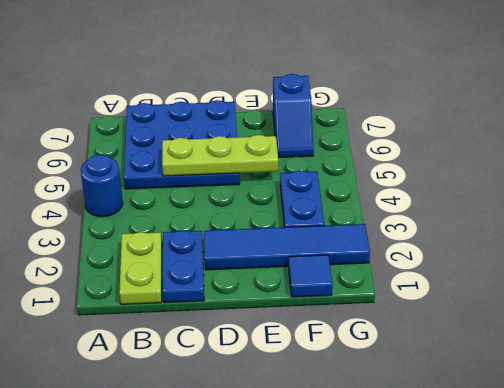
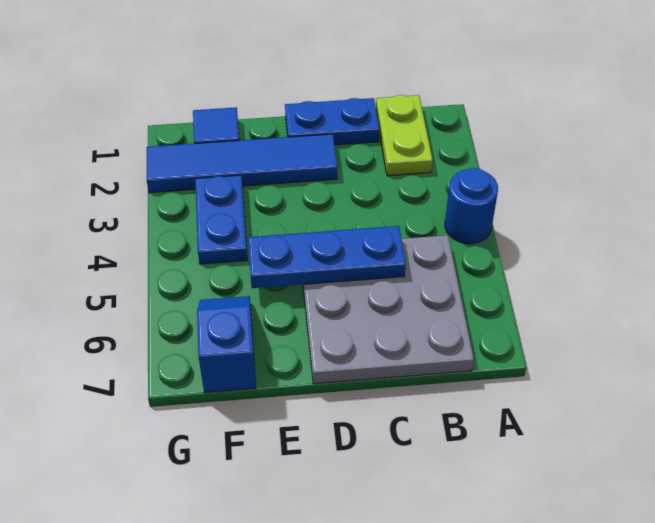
blue 3x3 plate [124,100,240,189] -> grey 3x3 plate [303,235,474,384]
blue 1x2 plate [163,230,204,303] -> blue 1x2 plate turned to [285,98,379,145]
lime 1x3 plate [162,135,278,176] -> blue 1x3 plate [248,226,406,288]

